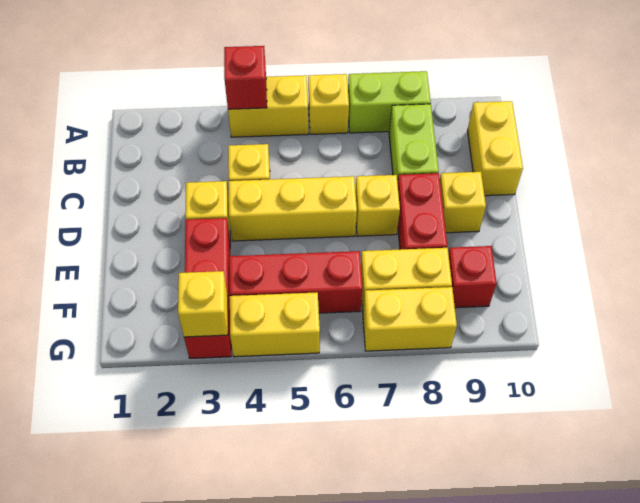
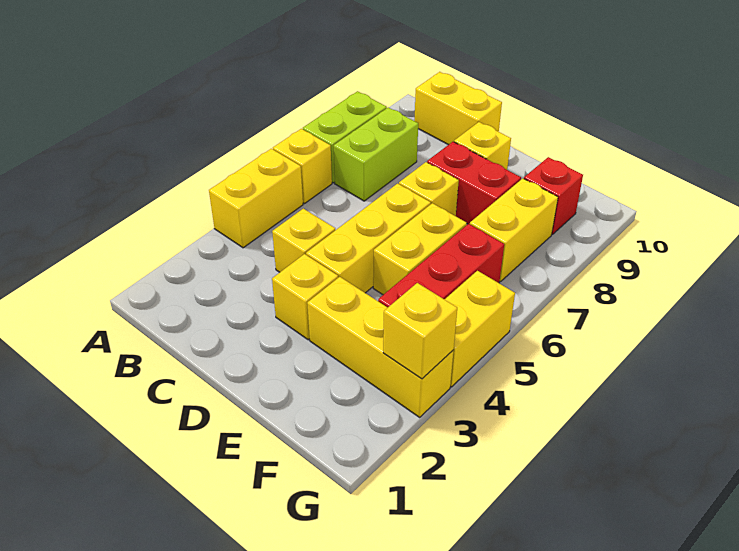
red 1x1 brick [224,46,267,109] -> none
lime 1x2 brick [389,104,439,183] -> lime 1x2 brick turned to [334,108,418,201]
red 1x3 brick [184,218,231,358] -> yellow 1x3 brick [307,277,454,417]
yellow 1x2 brick [363,287,457,351] -> yellow 1x2 brick moved to [373,203,467,295]

